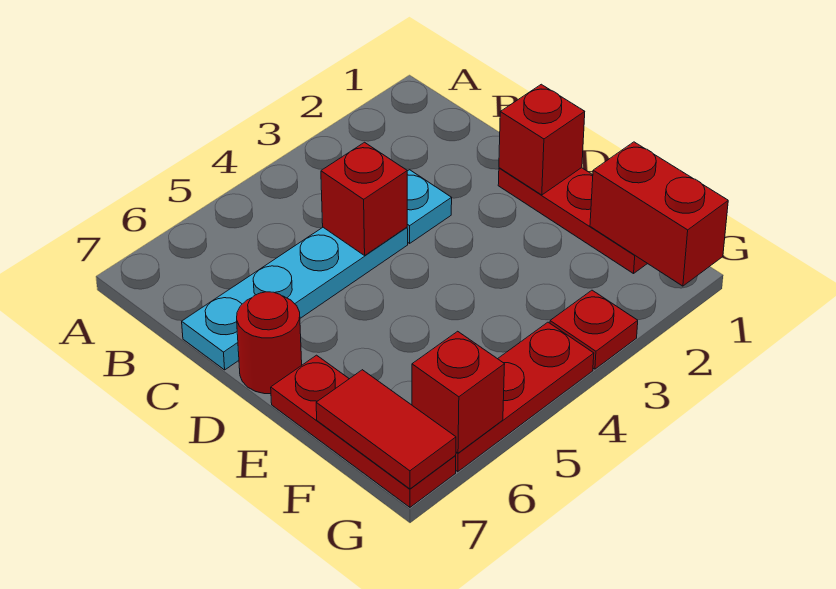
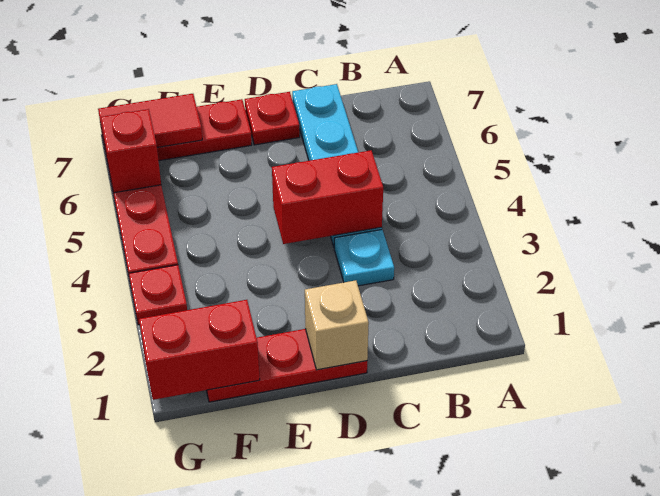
red 1x1 brick [321,142,407,255] -> red 1x2 brick [272,150,383,244]
red 1x1 brick [499,84,585,195] -> tan 1x1 brick [305,280,369,370]
red 1x1 round brick [237,292,302,394] -> red 1x1 plate [245,92,300,145]

